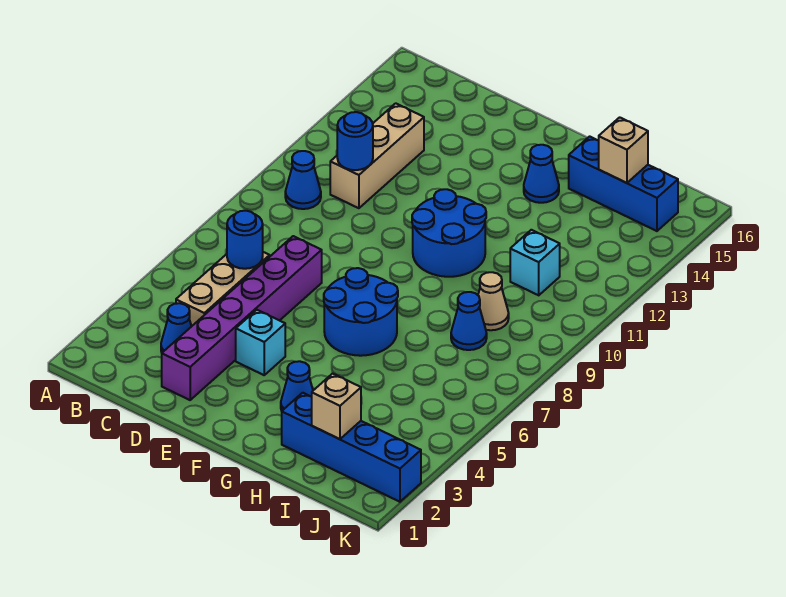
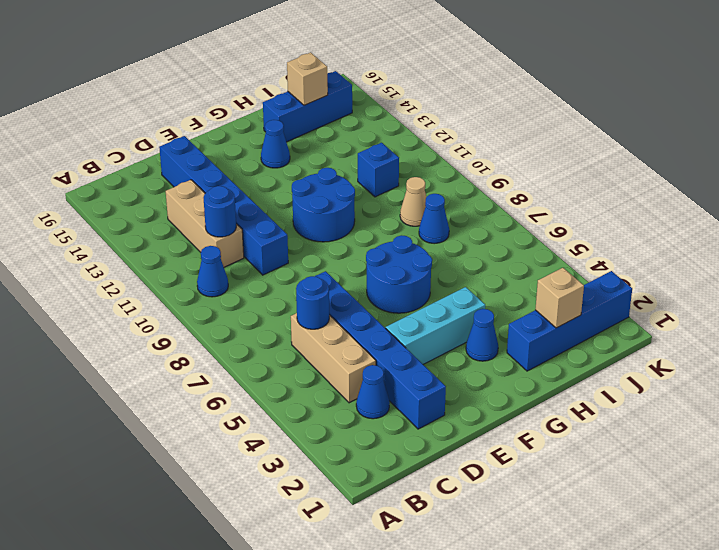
purple 1x6 brick [162,236,322,400] -> blue 1x6 brick [315,271,446,429]
none -> blue 1x6 brick [159,136,288,275]
cyan 1x1 brick [236,310,285,375] -> cyan 1x3 brick [386,287,485,364]
cyan 1x1 brick [510,230,560,295] -> blue 1x1 brick [358,143,399,197]

